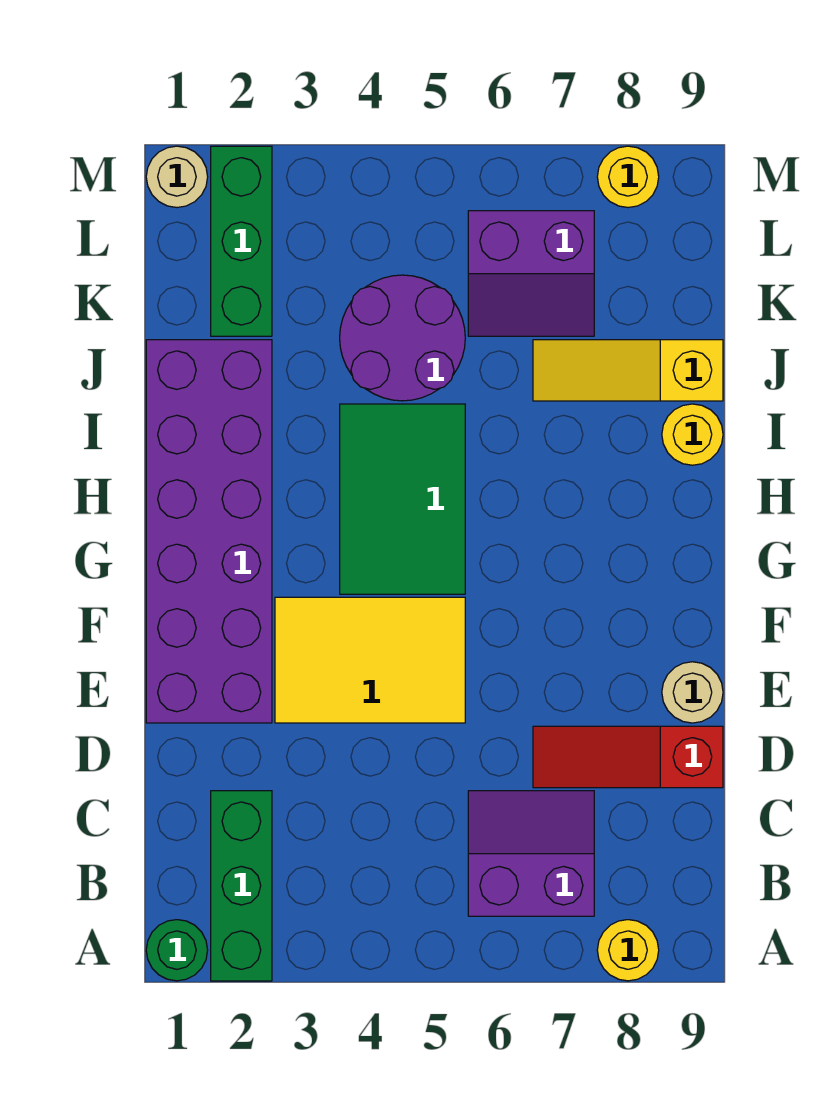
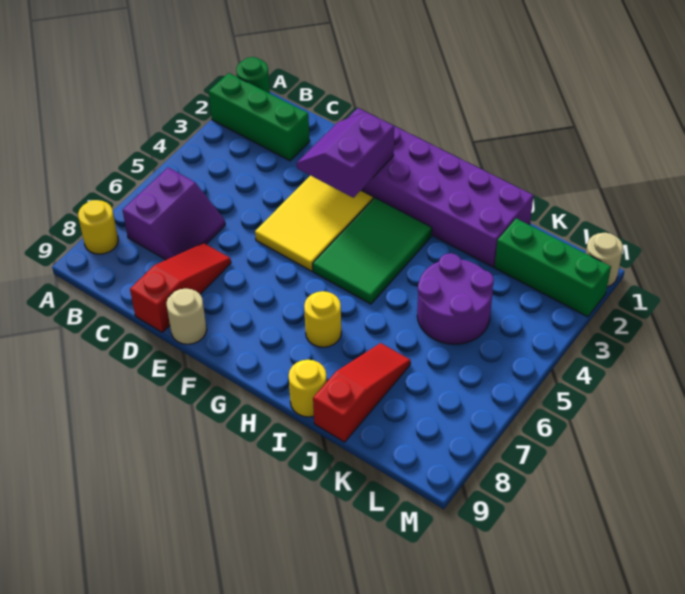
green 2x3 tile [340,404,465,594] -> green 2x3 tile turned to [313,198,432,304]
yellow 1x3 slope [533,340,723,401] -> red 1x3 slope [313,343,411,442]
purple 2x2 slope [468,211,594,336] -> purple 2x2 slope moved to [297,112,394,198]
yellow 1x1 round brick [597,146,659,207] -> yellow 1x1 round brick moved to [304,291,341,347]

